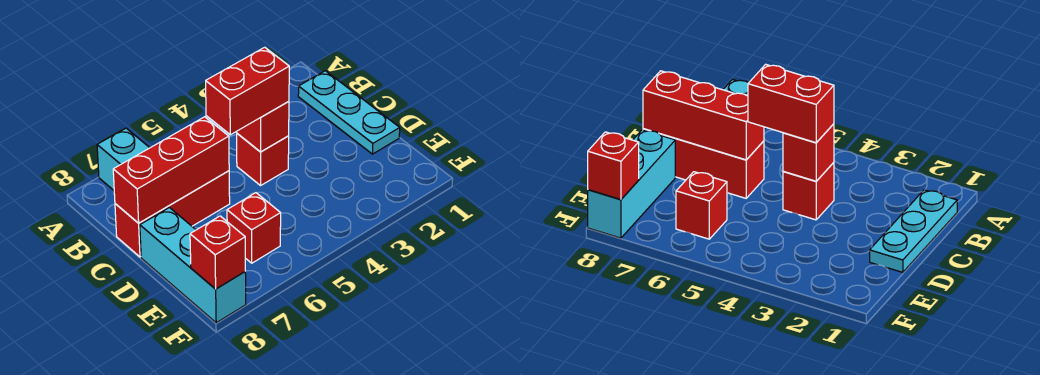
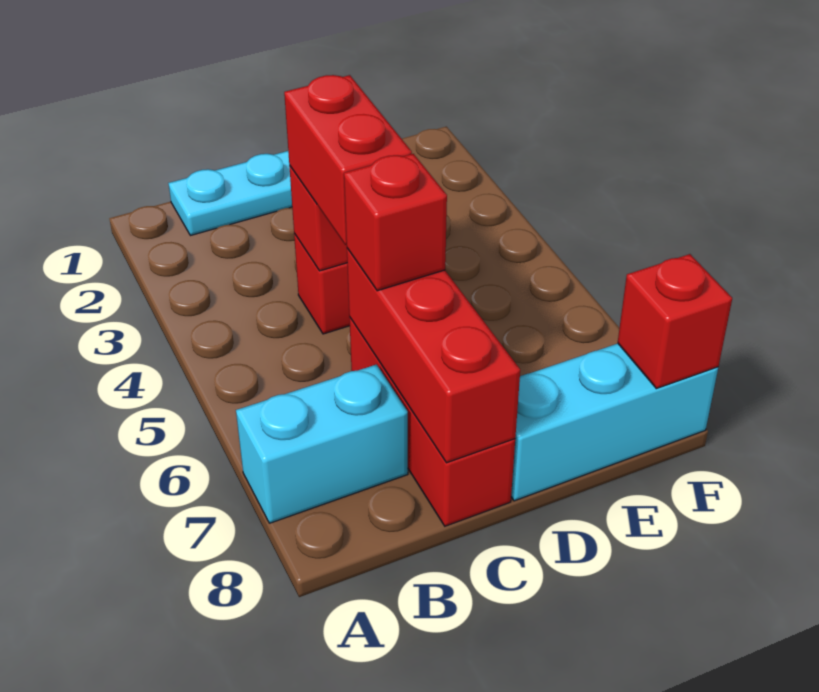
red 1x1 brick [227,193,281,263] -> red 1x1 brick moved to [344,154,447,291]

